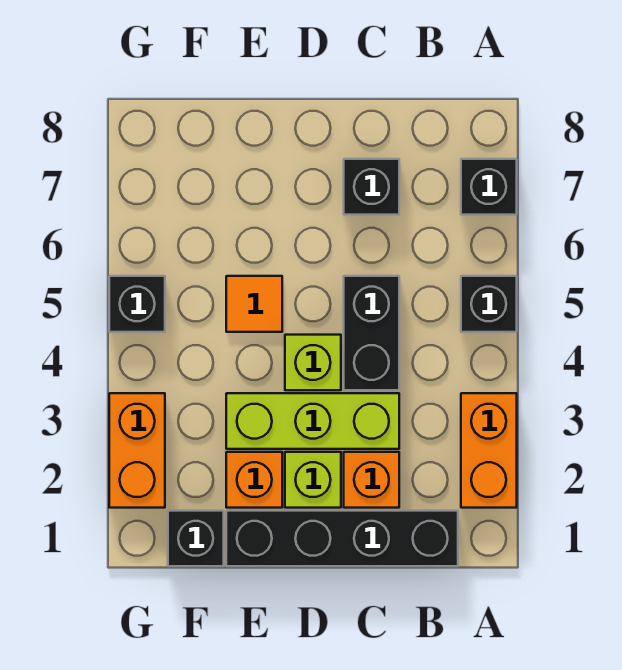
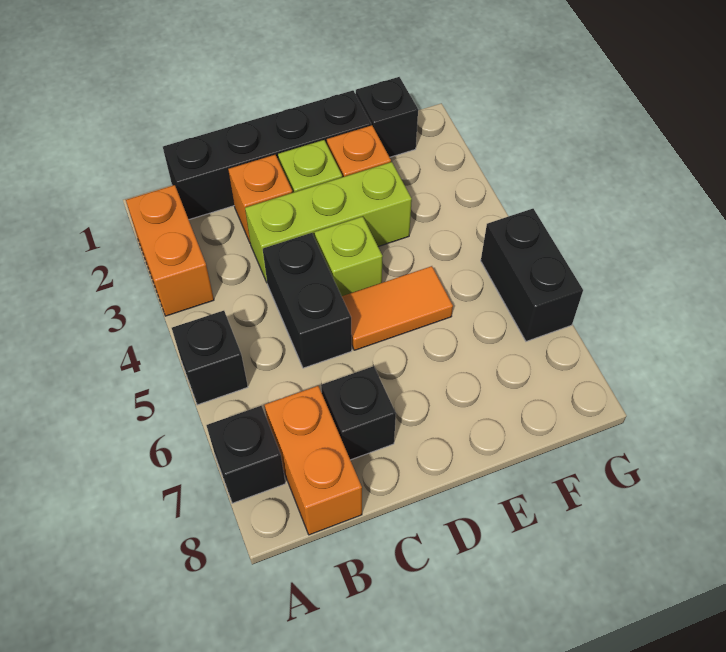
orange 1x1 tile [226,276,282,332] -> orange 1x2 tile [342,266,453,350]
orange 1x2 brick [109,393,165,508] -> orange 1x2 brick moved to [265,386,362,535]
black 1x1 brick [109,276,165,332] -> black 1x2 brick [481,209,583,341]

